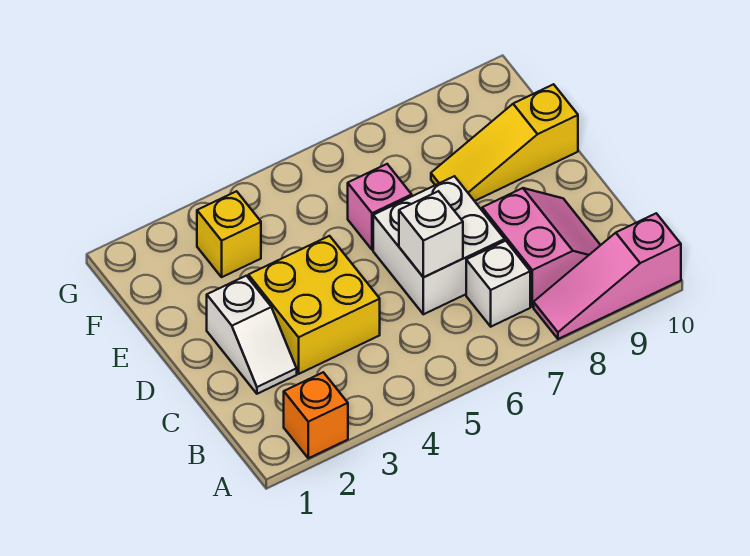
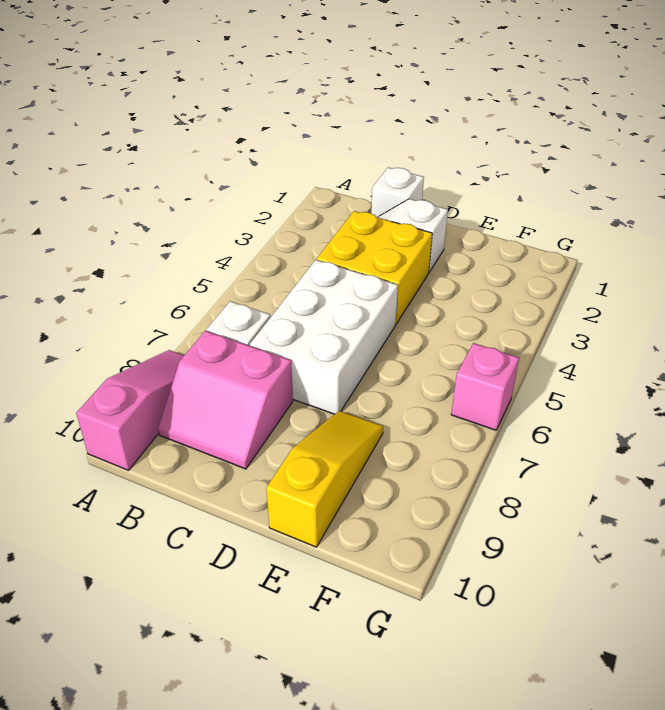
orange 1x1 brick [284,372,348,458] -> none
white 2x2 brick [373,176,505,314] -> white 2x3 brick [250,260,398,414]
white 1x1 brick [399,191,463,277] -> white 1x1 brick moved to [371,167,424,217]
pink 1x1 brick [348,164,412,250] -> pink 1x1 brick moved to [451,343,519,430]
yellow 1x1 brick [197,191,261,277] -> none

